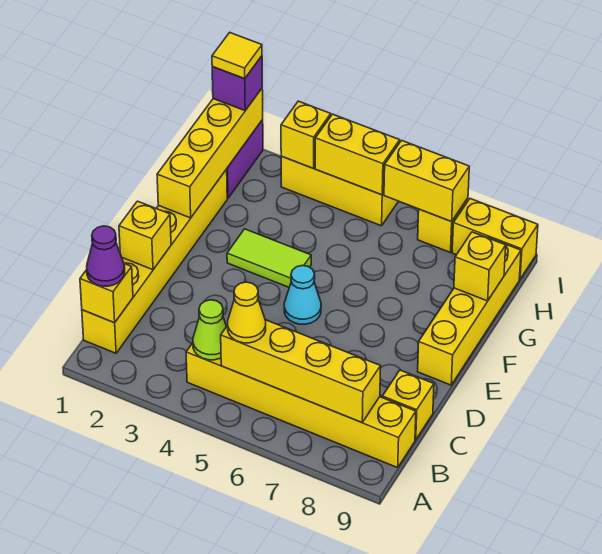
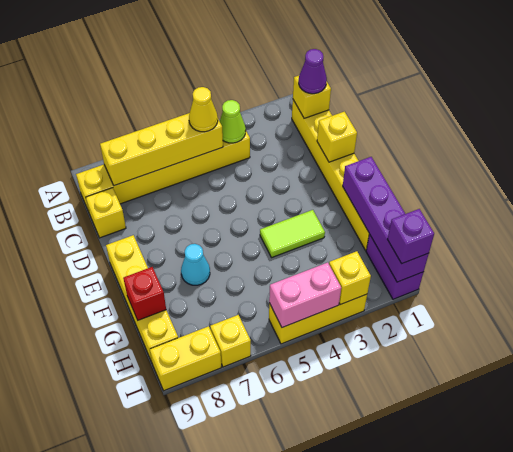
cyan 1x1 cone [284,265,321,324] -> cyan 1x1 cone moved to [181,244,210,285]
yellow 1x4 brick [157,89,263,218] -> purple 1x4 brick [343,157,429,282]
yellow 1x1 brick [454,232,506,301] -> red 1x1 brick [123,267,166,320]
yellow 1x1 tile [212,32,262,79] -> none
yellow 1x2 brick [315,114,400,195] -> pink 1x2 brick [269,262,341,327]
yellow 1x2 brick [384,140,469,222] -> none

